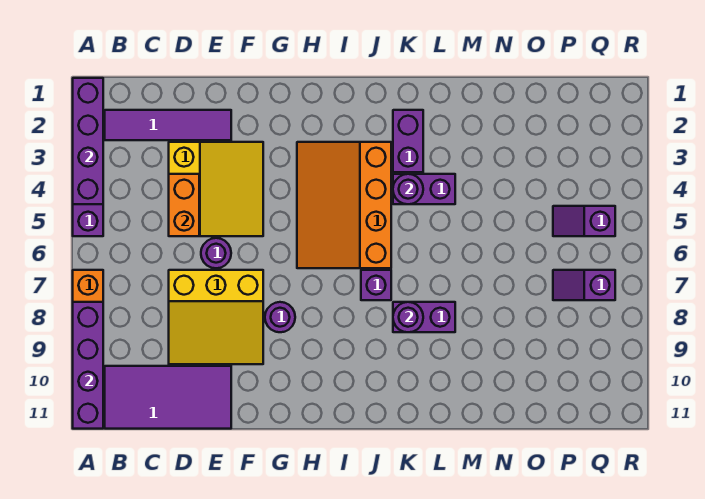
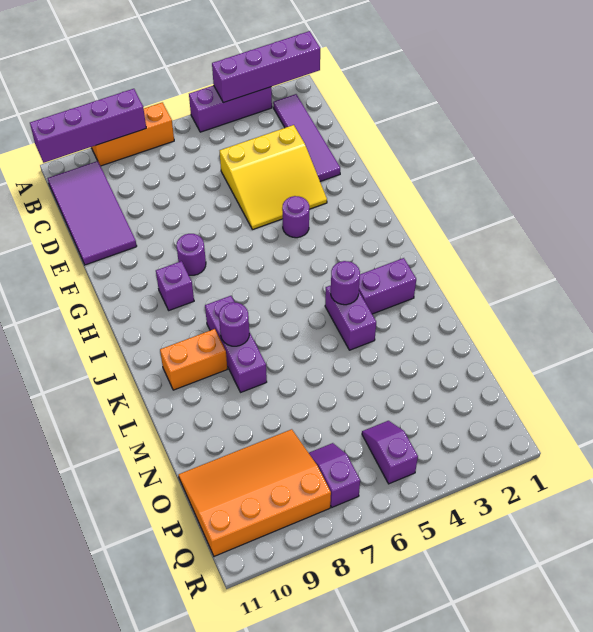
orange 1x2 brick [169,174,199,236] -> orange 1x2 brick moved to [160,329,227,390]
yellow 3x3 slope [169,270,263,364] -> none
purple 1x1 round brick [201,238,231,268] -> purple 1x1 round brick moved to [282,196,309,238]
orange 3x4 slope [297,142,391,268] -> orange 3x4 slope moved to [178,429,331,556]
purple 1x1 brick [361,270,391,300] -> purple 1x1 brick moved to [156,261,194,310]
purple 1x2 brick [393,302,455,332] -> purple 1x3 brick [205,296,267,392]

